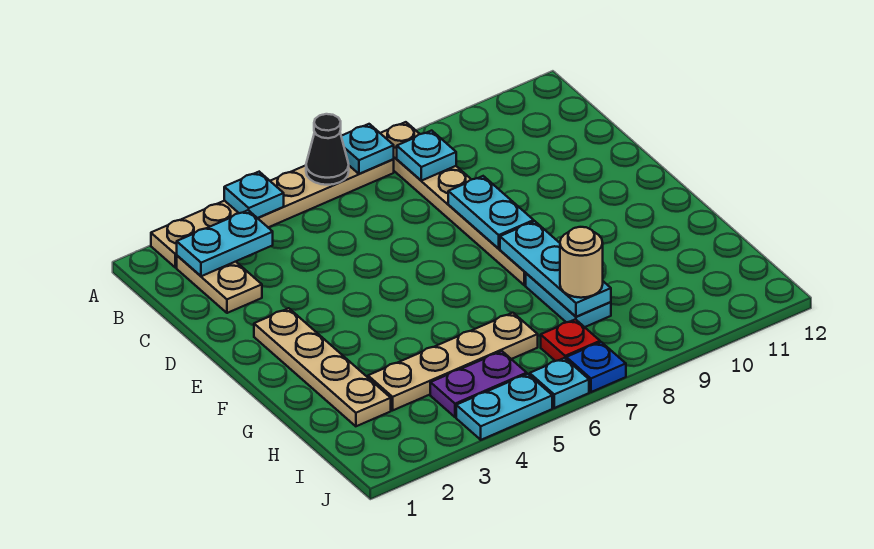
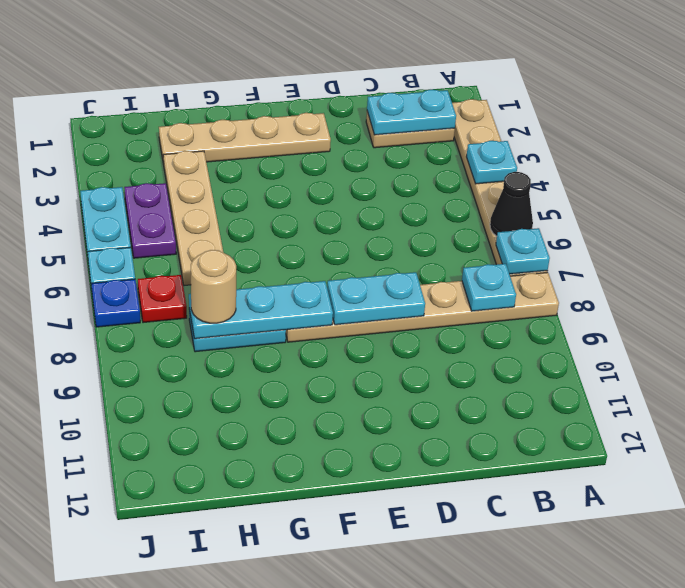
cyan 1x2 plate [177,210,273,276] -> cyan 1x2 plate turned to [367,89,456,135]

